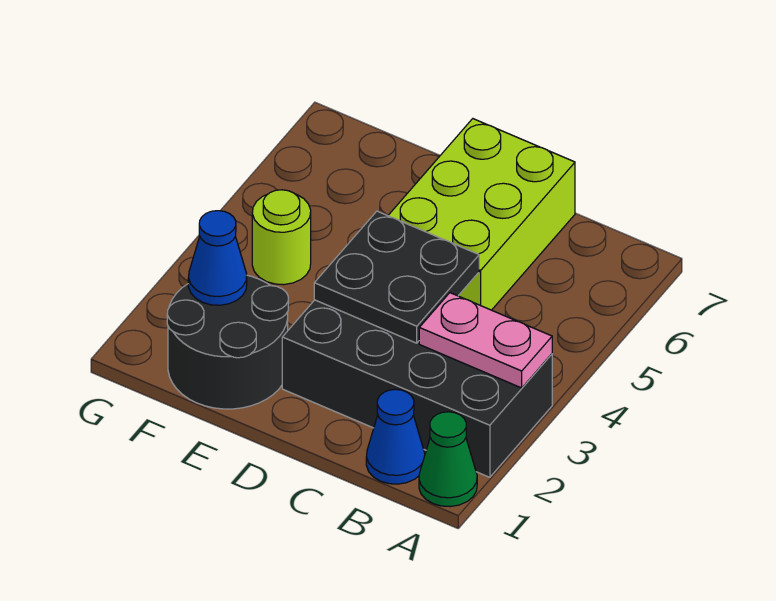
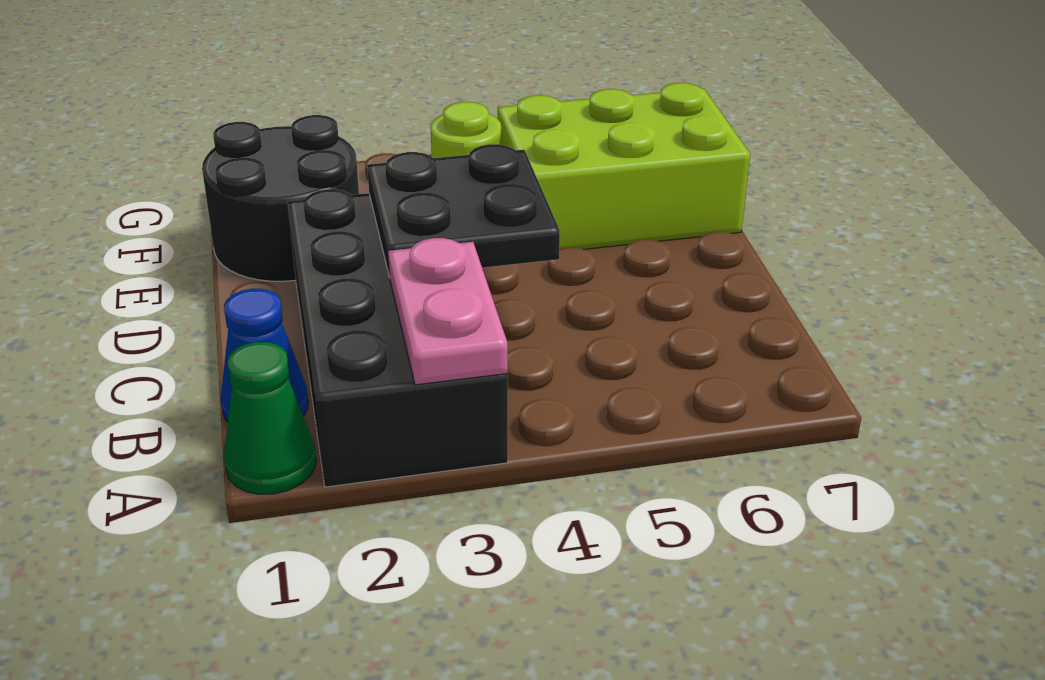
lime 2x3 brick [388,119,575,310] -> lime 2x3 brick moved to [498,83,750,249]
blue 1x1 cone [188,211,247,305] -> none

